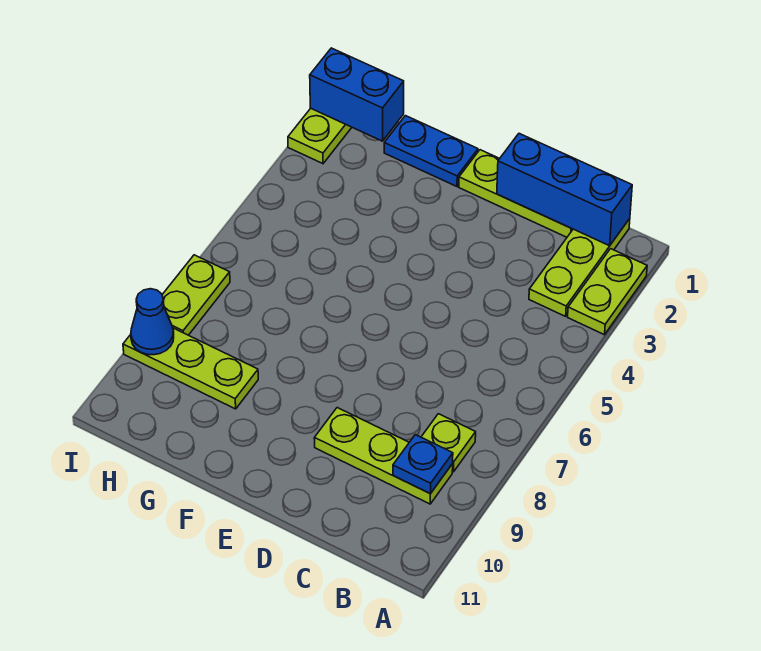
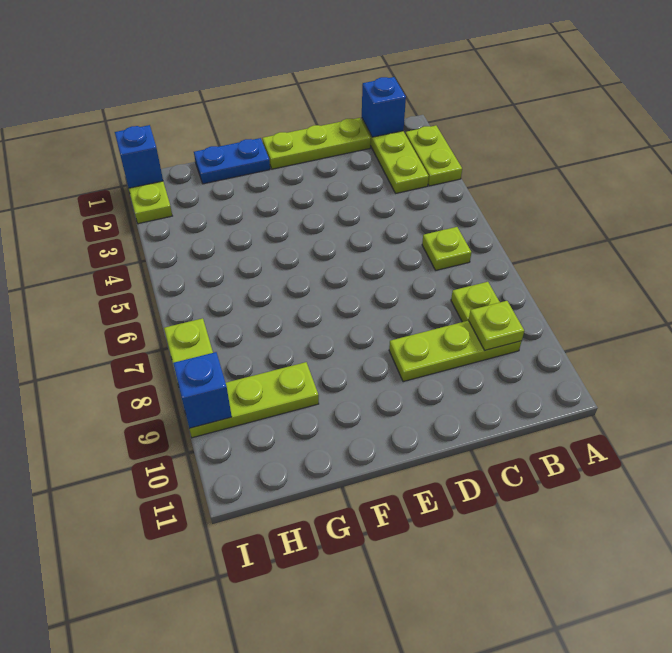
blue 1x3 brick [497,134,632,246] -> blue 1x1 brick [362,77,406,137]
none -> lime 1x1 plate [422,227,471,270]
blue 1x1 plate [393,435,453,494] -> lime 1x1 plate [468,301,524,350]
blue 1x2 brick [310,48,404,141] -> blue 1x1 brick [115,125,163,188]
blue 1x1 cone [131,289,174,355] -> blue 1x1 brick [173,352,232,428]

